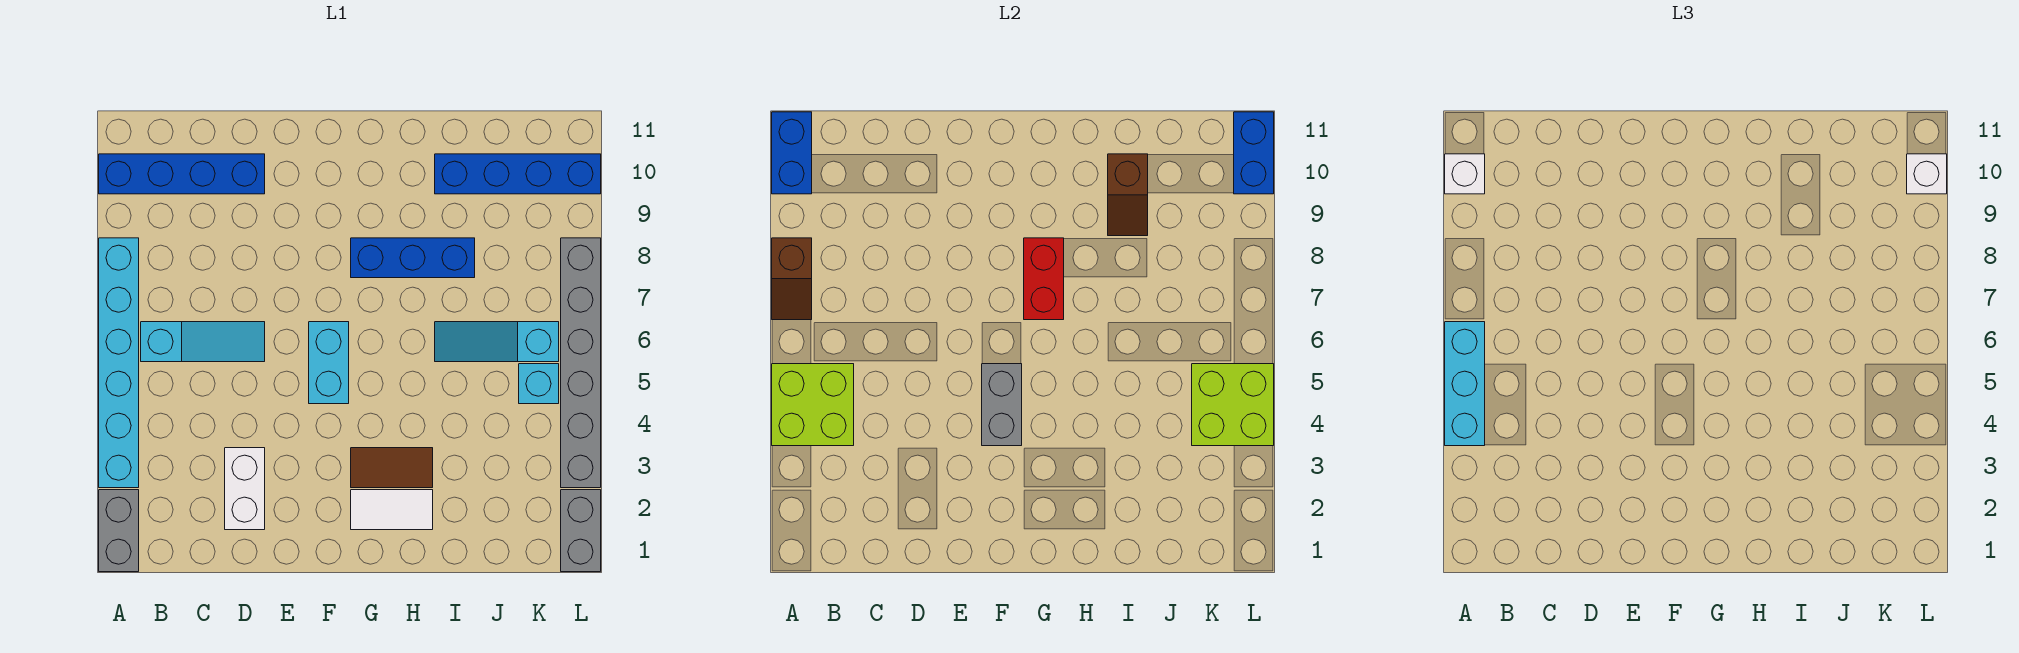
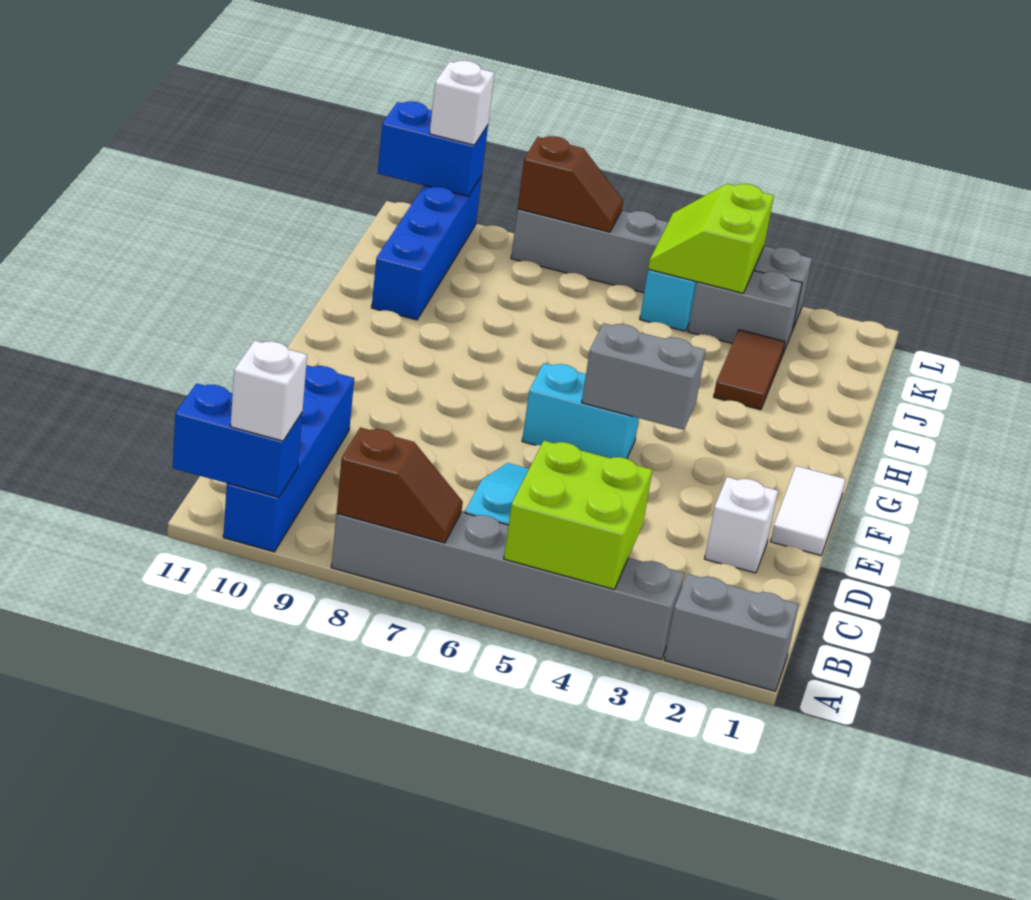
cyan 1x6 brick [99,238,139,488] -> grey 1x6 brick [331,512,685,659]
cyan 1x3 brick [1445,322,1485,446] -> none
white 1x2 brick [225,448,265,530] -> white 1x1 brick [705,477,778,573]
white 1x2 tile [351,490,433,530] -> white 1x2 tile moved to [770,466,846,555]
brown 1x2 tile [351,448,433,488] -> brown 1x2 tile moved to [714,330,785,410]
red 1x2 brick [1024,238,1064,320] -> none
blue 1x3 brick [351,238,475,278] -> none
cyan 1x3 slope [435,322,559,362] -> none
brown 1x2 slope [1108,154,1148,236] -> brown 1x2 slope moved to [518,136,623,232]
lime 2x2 brick [1192,364,1274,446] -> lime 2x2 slope [648,184,774,293]
grey 1x2 brick [561,490,601,572] -> grey 1x2 brick moved to [688,270,802,354]

